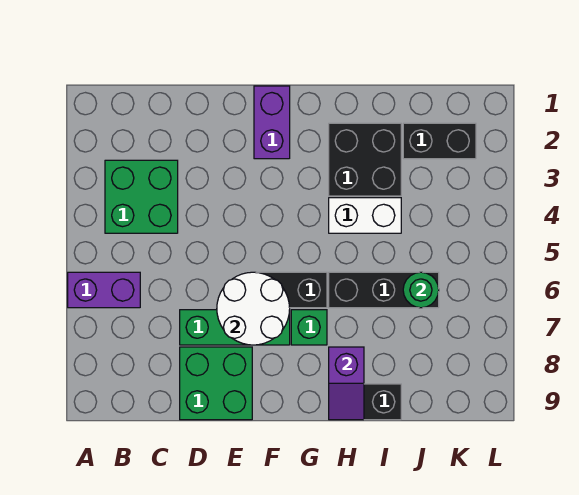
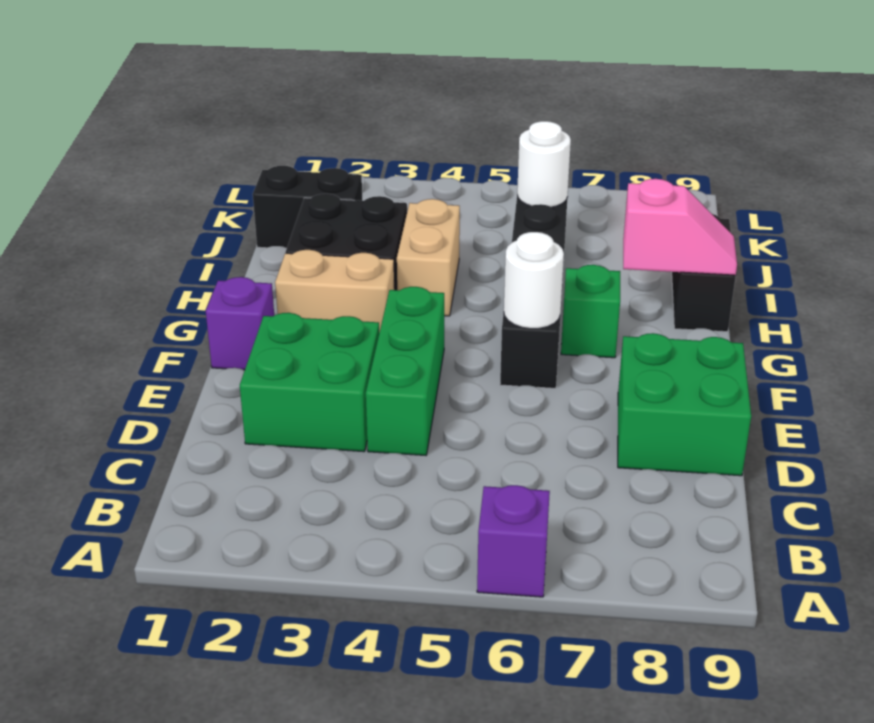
purple 1x2 brick [68,272,140,308] -> purple 1x1 brick [477,485,550,597]
green 2x2 brick [105,160,178,233] -> green 2x2 brick moved to [240,313,379,452]
green 1x3 brick [180,310,290,345] -> green 1x3 brick moved to [366,287,444,455]
white 2x2 round brick [217,272,290,345] -> white 1x1 round brick [504,232,564,329]
purple 1x2 brick [254,86,290,159] -> purple 1x1 brick [206,277,274,370]
none -> tan 1x2 brick [275,250,394,332]
white 1x2 brick [329,198,401,233] -> tan 1x2 brick [397,199,460,316]
purple 1x2 slope [329,347,364,420] -> pink 1x2 slope [623,179,737,275]
black 1x2 brick [403,123,476,159] -> black 1x2 brick turned to [253,166,362,248]
green 1x1 round brick [403,272,439,308] -> white 1x1 round brick [517,121,571,207]

